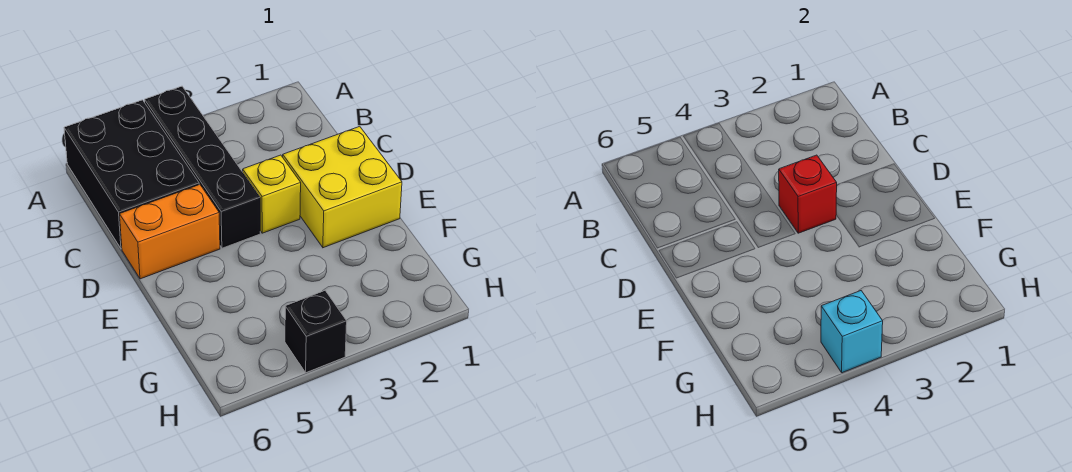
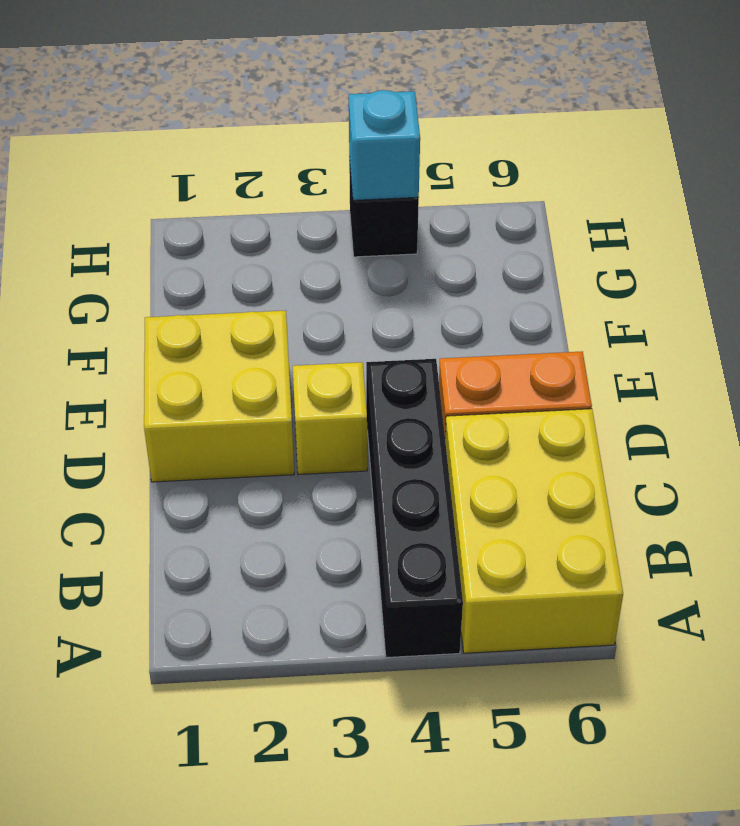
black 2x3 brick [64,100,199,249] -> yellow 2x3 brick [445,409,623,653]
red 1x1 brick [779,155,837,233] -> none

